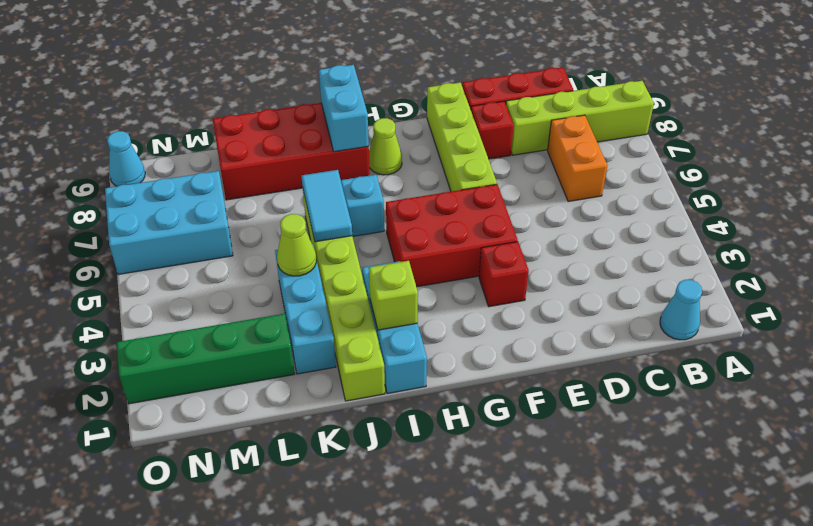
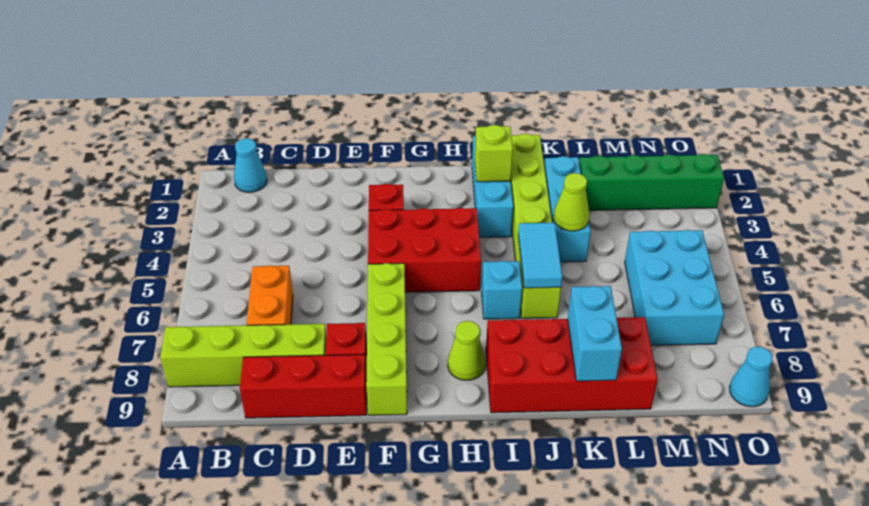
cyan 1x2 brick [319,65,369,152] -> cyan 1x2 brick moved to [568,286,622,381]
cyan 2x3 brick [105,171,233,275] -> cyan 2x3 brick turned to [625,230,724,345]

